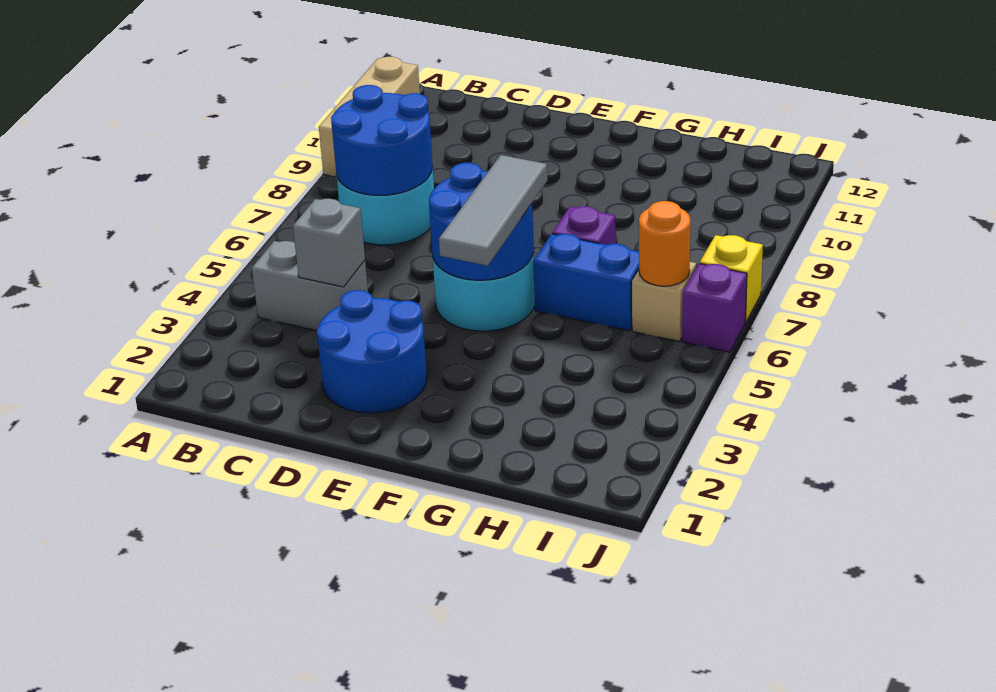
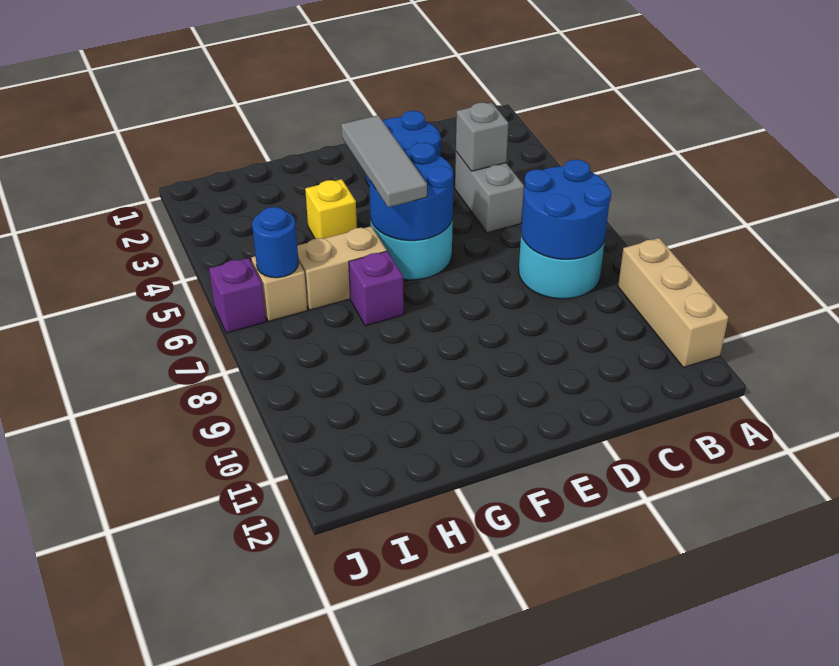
grey 1x2 brick [252,241,368,331] -> grey 1x2 brick turned to [455,152,524,233]
blue 1x2 brick [533,234,639,331] -> tan 1x2 brick [297,226,387,310]
orange 1x1 round brick [639,201,690,286] -> blue 1x1 round brick [252,207,299,278]
yellow 1x1 brick [700,235,763,322] -> yellow 1x1 brick moved to [305,179,357,239]

